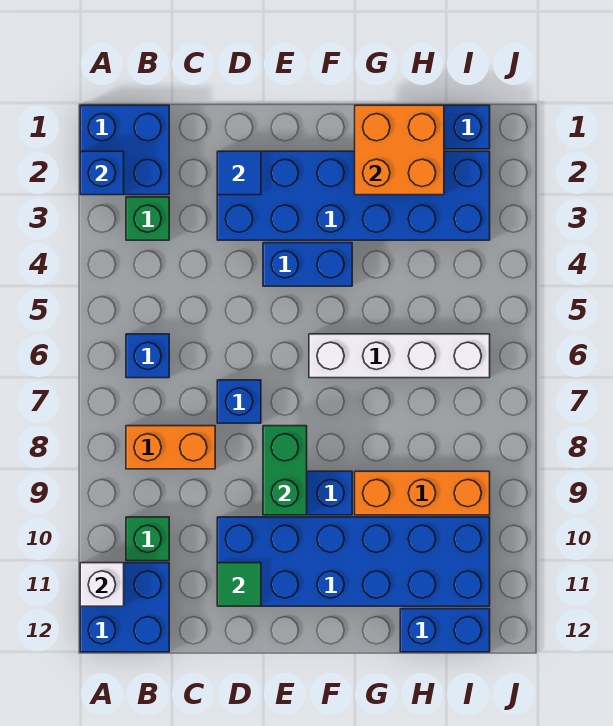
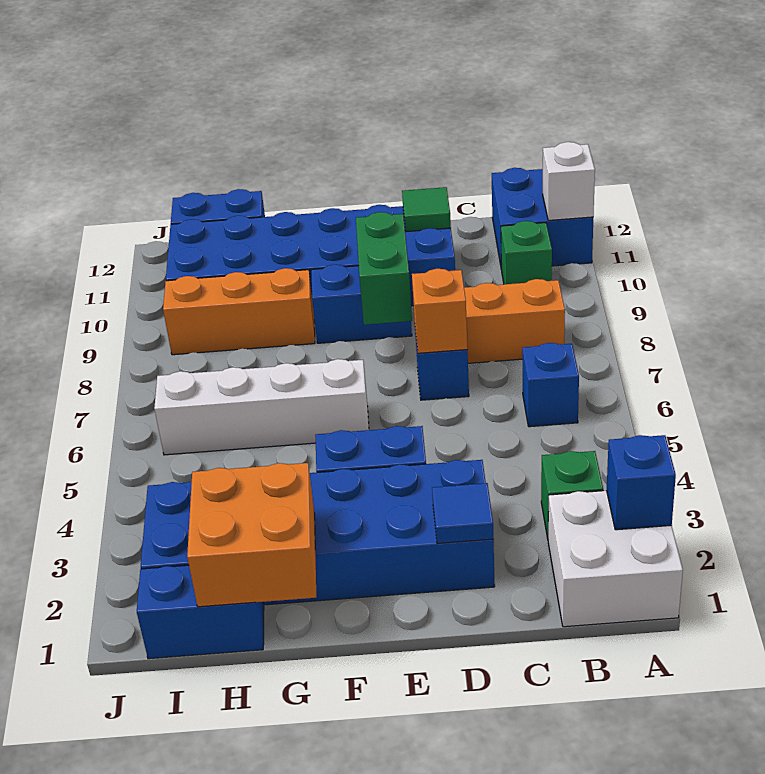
blue 2x2 brick [80,105,169,195] -> white 2x2 brick [548,490,683,627]
none -> orange 1x1 brick [412,269,467,353]

